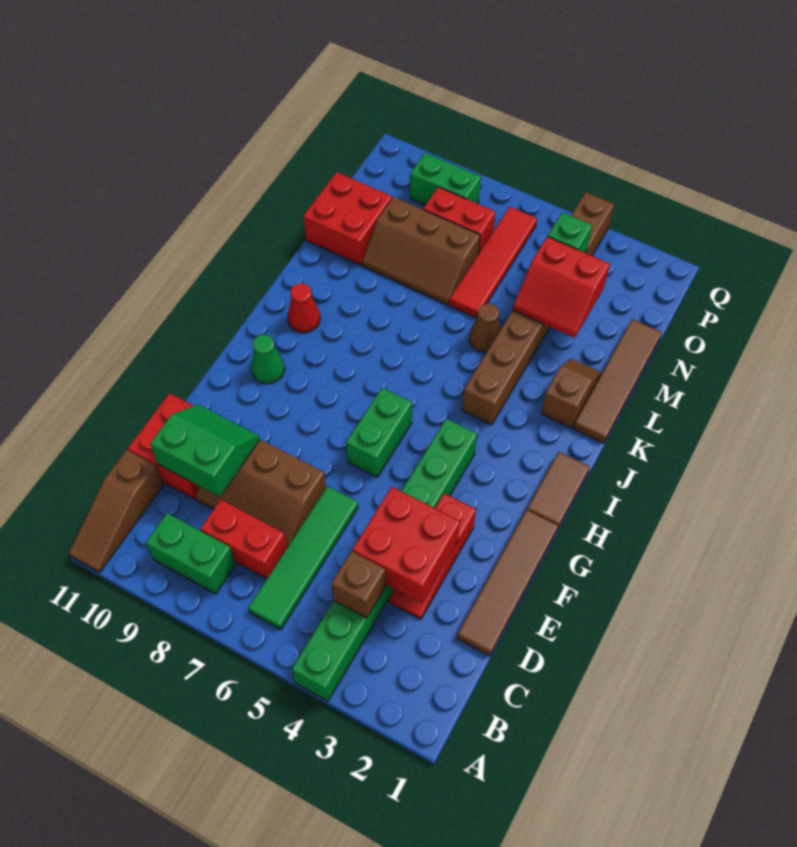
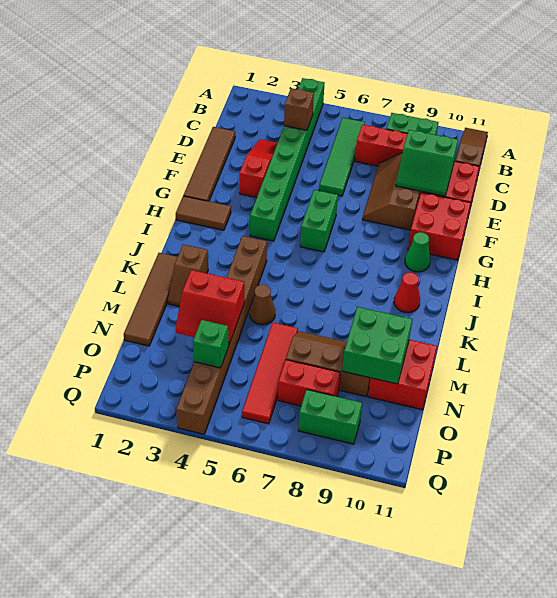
red 2x2 brick [352,487,460,603] -> red 2x2 brick moved to [408,192,471,260]
brown 2x3 slope [196,440,326,547] -> brown 2x3 slope turned to [363,153,421,230]
brown 1x2 tile [527,452,590,528] -> brown 1x2 tile turned to [176,196,231,230]
red 2x2 slope [513,236,610,338] -> red 2x2 slope turned to [175,270,245,344]
none -> green 2x2 brick [342,307,413,384]

